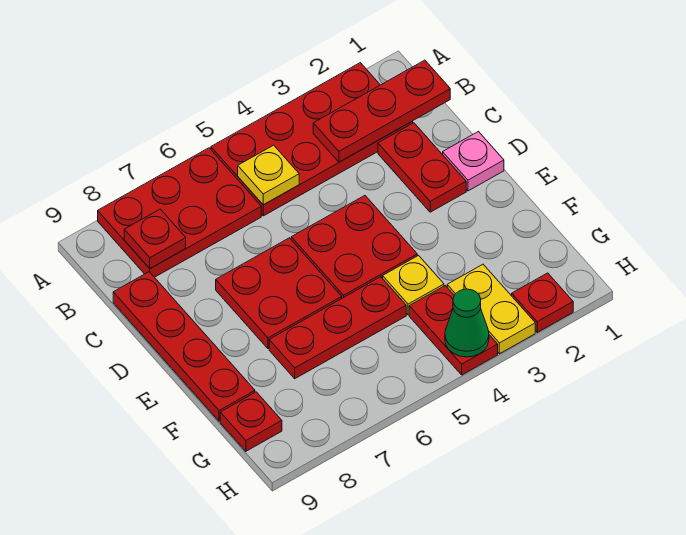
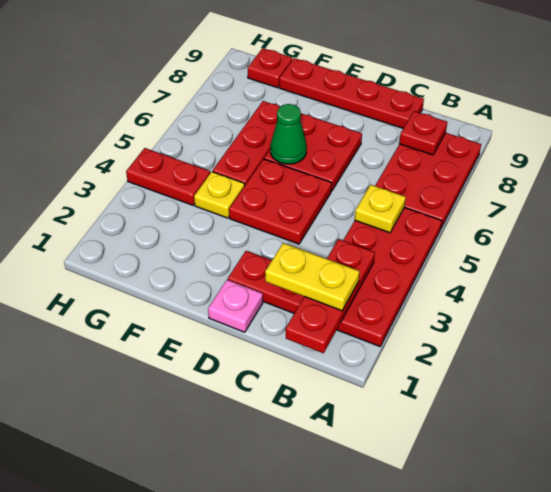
yellow 1x2 plate [447,264,535,354] -> yellow 1x2 plate moved to [265,243,359,311]
red 1x1 plate [512,273,573,332] -> none
green 1x1 cone [445,289,489,357] -> green 1x1 cone moved to [270,104,307,164]

